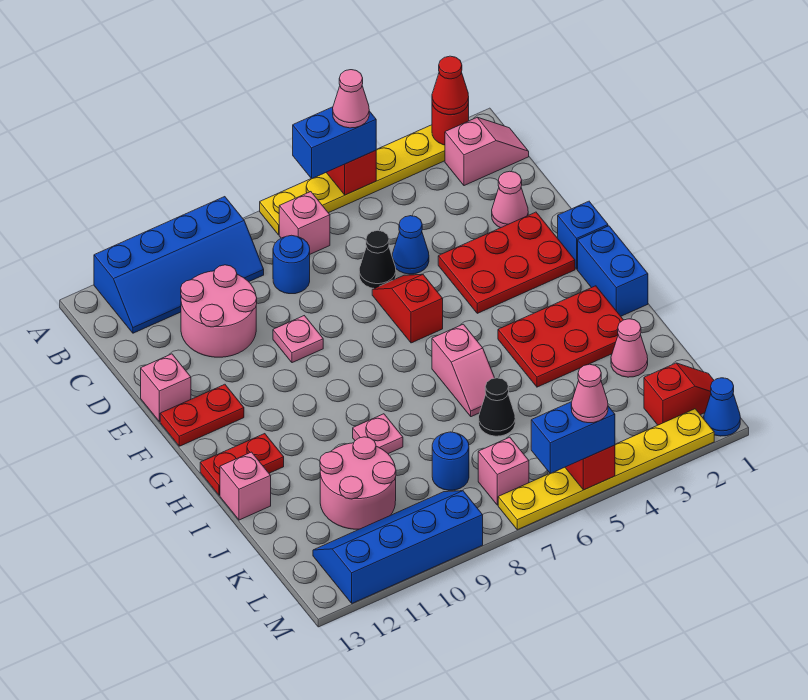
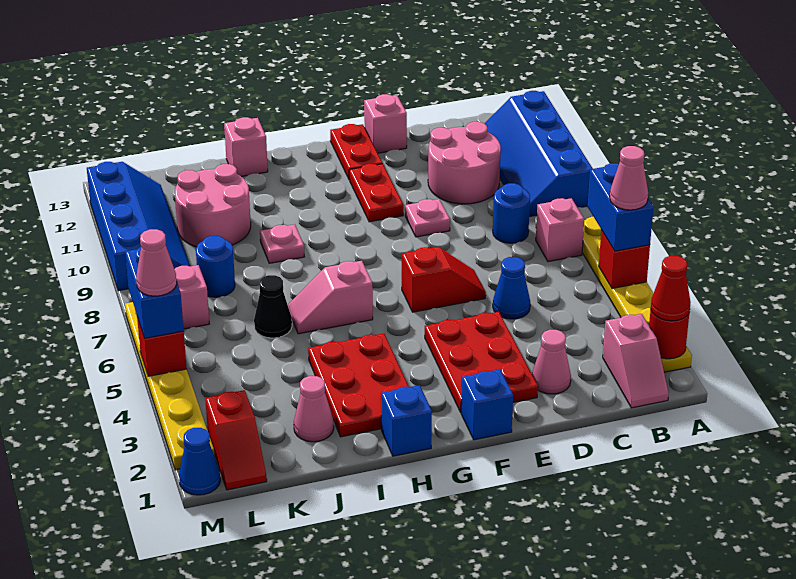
black 1x1 cone [359,230,396,288] -> none
blue 1x2 brick [578,226,648,316] -> blue 1x1 brick [381,385,432,456]
red 1x2 plate [200,434,284,495] -> red 1x2 plate moved to [349,164,403,222]

